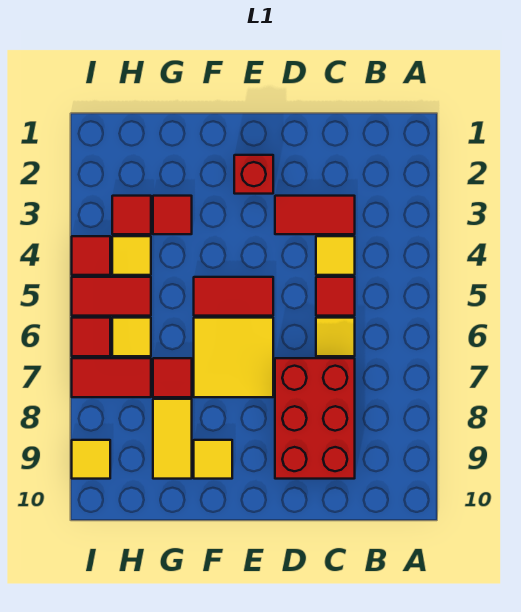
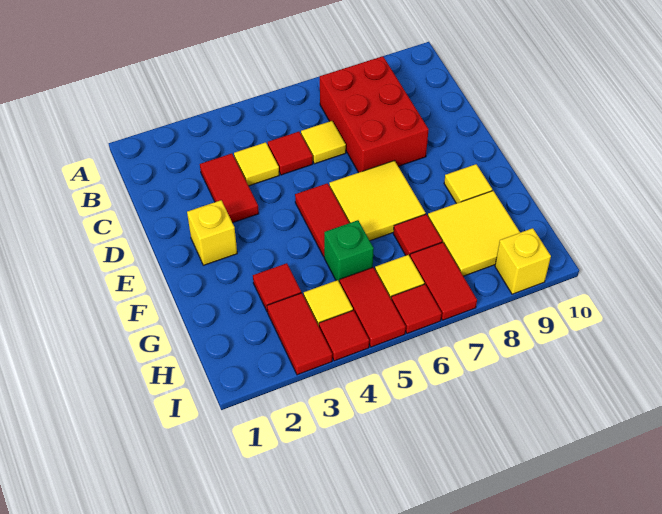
red 2x3 brick [275,358,355,479] -> red 2x3 brick turned to [320,56,429,173]
red 1x1 brick [234,155,273,194] -> yellow 1x1 brick [187,200,237,265]
none -> green 1x1 brick [324,220,374,283]
yellow 1x2 tile [153,399,192,479] -> yellow 2x2 tile [428,191,520,276]
red 1x1 tile [112,196,151,234] -> red 1x2 tile [267,293,332,375]
yellow 1x1 tile [72,440,110,479] -> yellow 1x1 brick [495,228,551,294]

